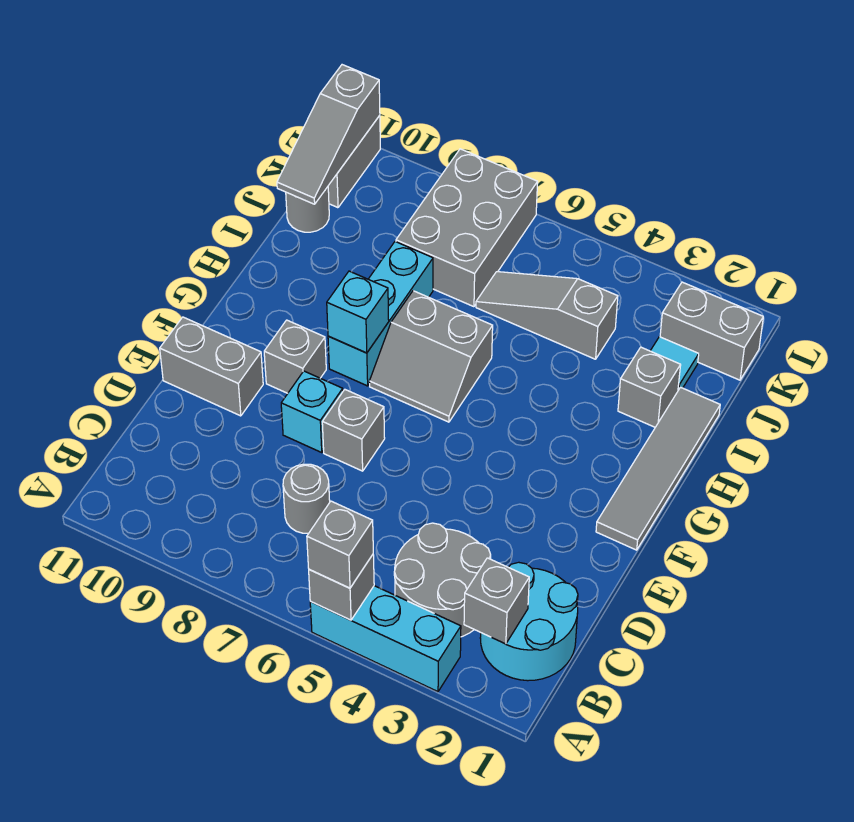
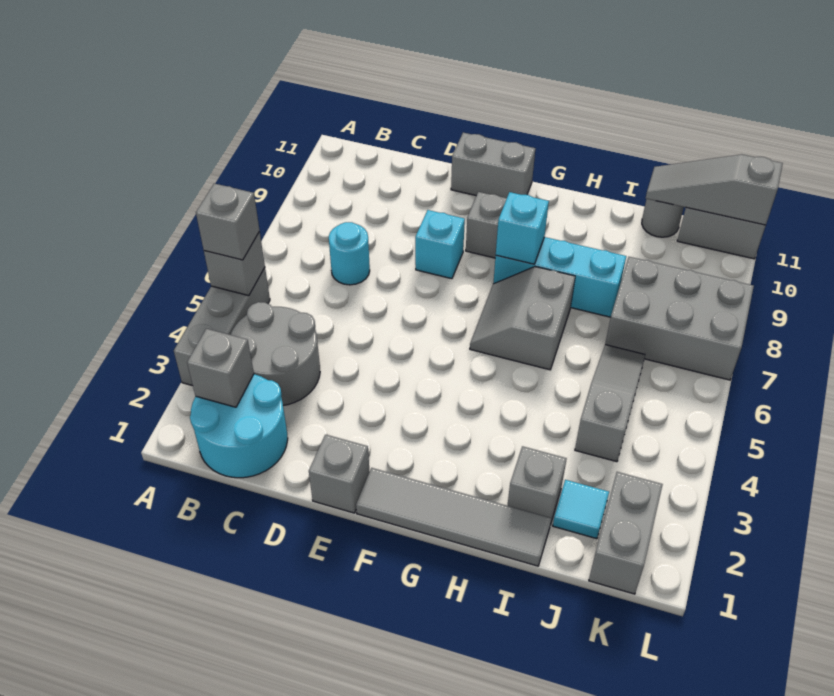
cyan 1x3 brick [310,586,461,692] -> grey 1x3 brick [174,268,270,386]
grey 1x1 round brick [283,464,330,533] -> cyan 1x1 round brick [329,222,370,285]
grey 1x1 brick [322,390,385,471] -> grey 1x1 brick moved to [309,435,370,513]
grey 1x2 brick [160,317,263,416] -> grey 1x2 brick turned to [451,133,535,198]

